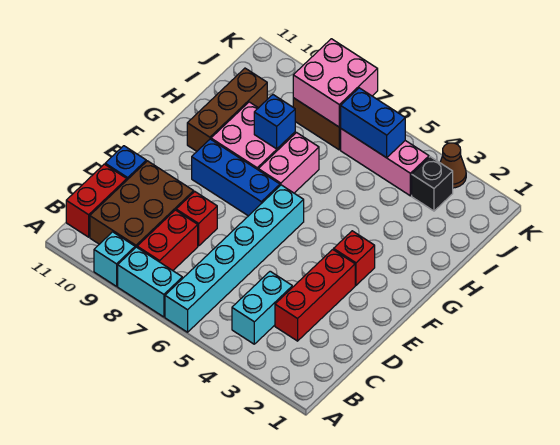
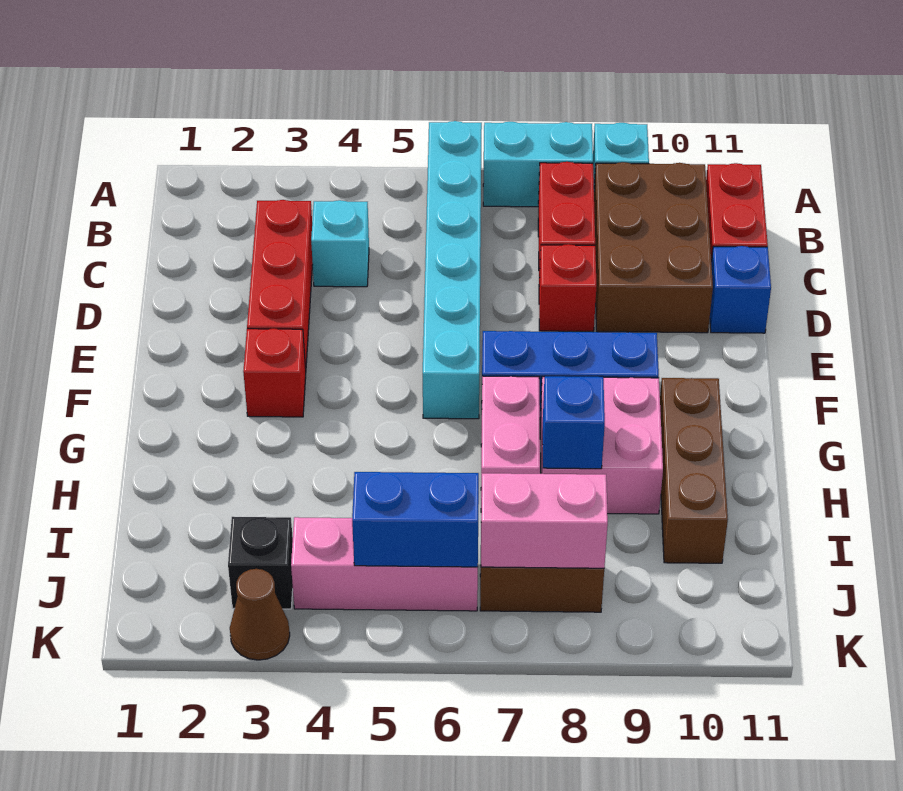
cyan 1x2 brick [232,271,292,344] -> cyan 1x1 brick [311,200,369,287]
pink 2x2 brick [293,39,378,127] -> pink 1x2 brick [481,473,608,568]

